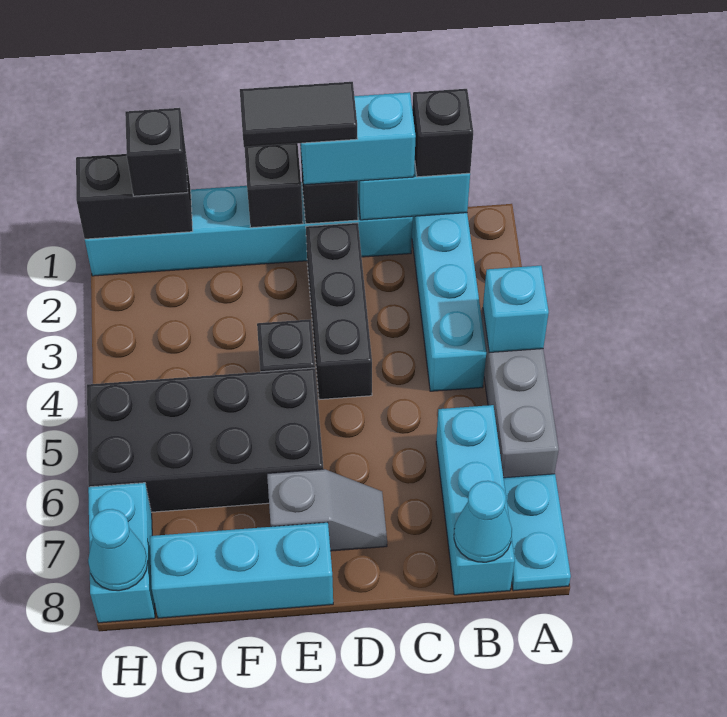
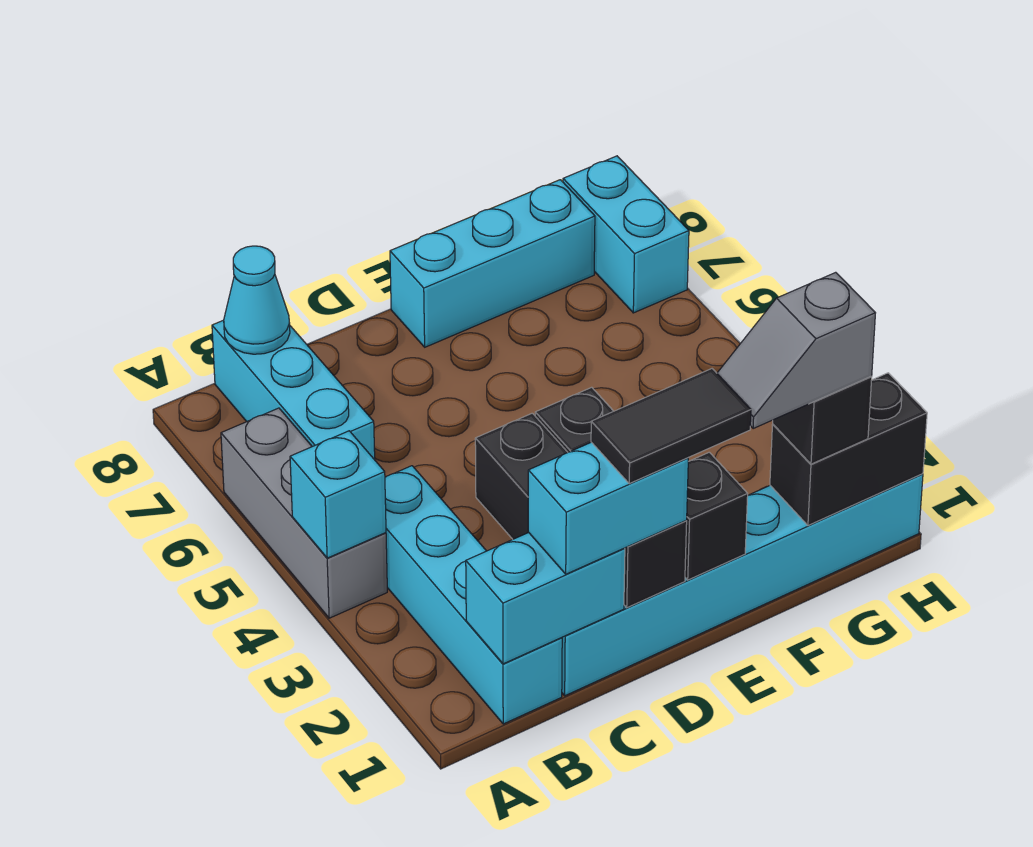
cyan 1x2 plate [504,474,571,591] -> none
black 1x1 brick [412,89,473,177] -> none
grey 1x2 slope [267,469,387,551] -> grey 1x2 slope moved to [717,272,875,429]
black 2x4 brick [87,368,323,512] -> none
cyan 1x1 cone [88,509,148,591] -> none

